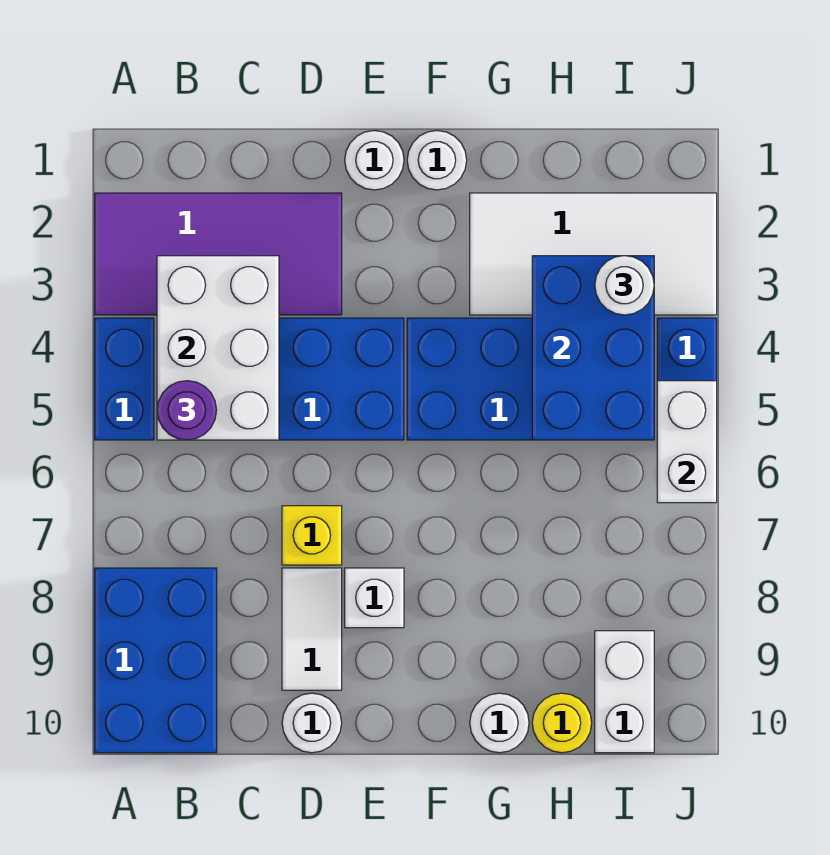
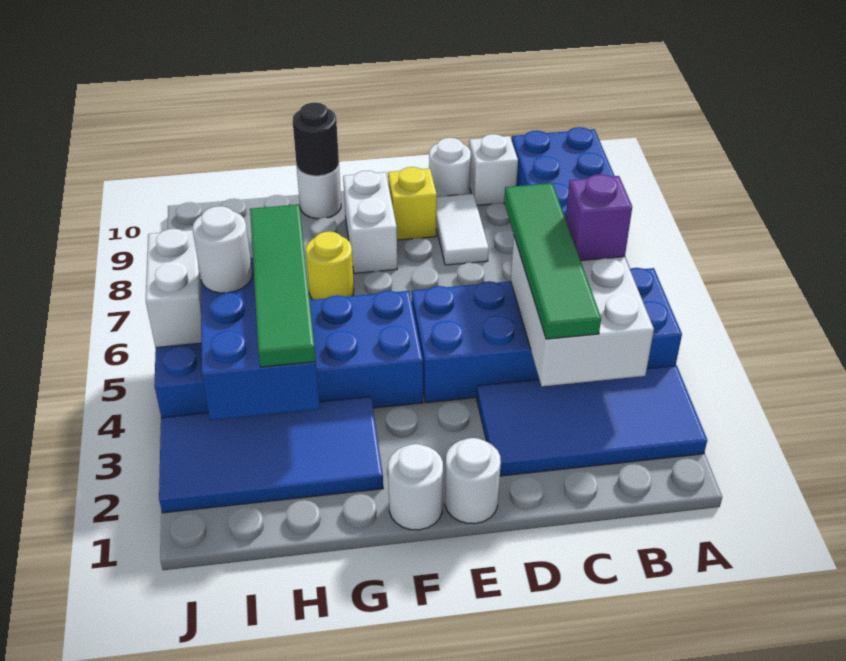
purple 2x4 tile [95,193,342,315] -> blue 2x4 tile [477,365,707,476]
purple 1x1 round brick [157,381,217,440] -> purple 1x1 brick [566,174,632,261]
none -> green 1x4 tile [504,183,601,339]
yellow 1x1 brick [282,506,342,565] -> yellow 1x1 brick moved to [388,167,437,240]
white 1x1 brick [345,568,404,628] -> white 1x1 brick moved to [469,134,518,205]
white 2x4 tile [470,193,717,315] -> blue 2x4 tile [159,396,383,513]
none -> black 1x1 round brick [293,103,339,176]
none -> green 1x4 tile [250,205,316,367]
yellow 1x1 round brick [532,693,592,753] -> yellow 1x1 round brick moved to [306,231,354,300]
white 1x1 round brick [595,256,654,315] -> white 1x1 round brick moved to [192,206,252,293]
white 1x2 brick [595,631,654,753] -> white 1x2 brick moved to [343,171,397,273]

